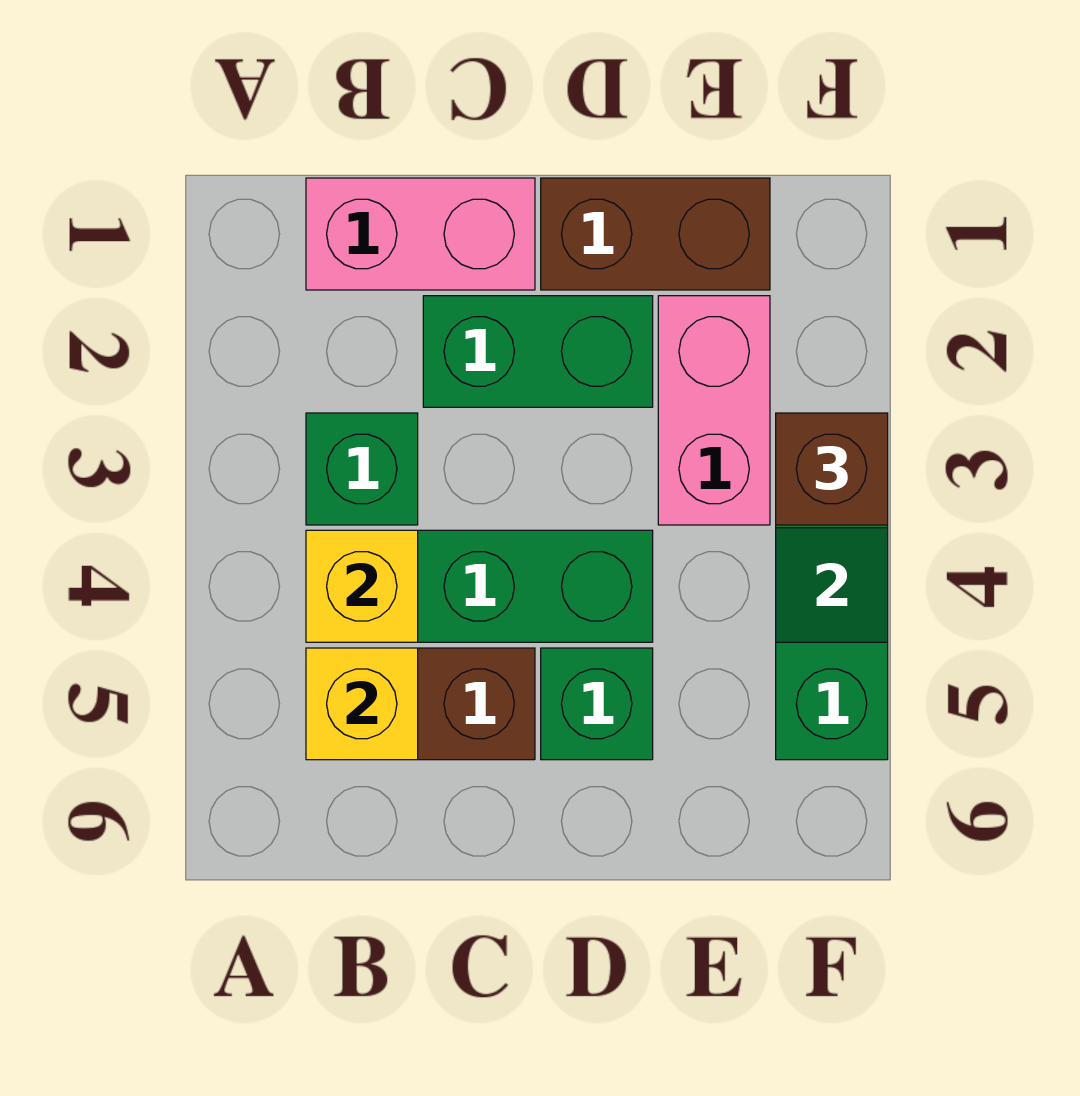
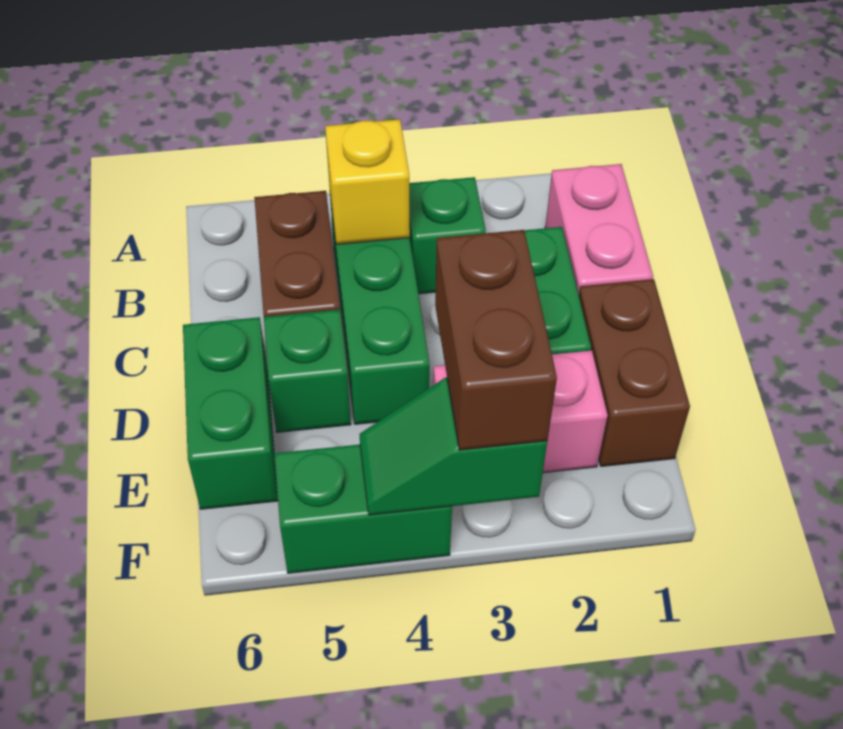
yellow 1x1 brick [306,648,418,760] -> none
none -> green 1x2 brick [183,317,278,509]
brown 1x1 brick [776,413,888,525] -> brown 1x2 brick [435,230,557,450]

